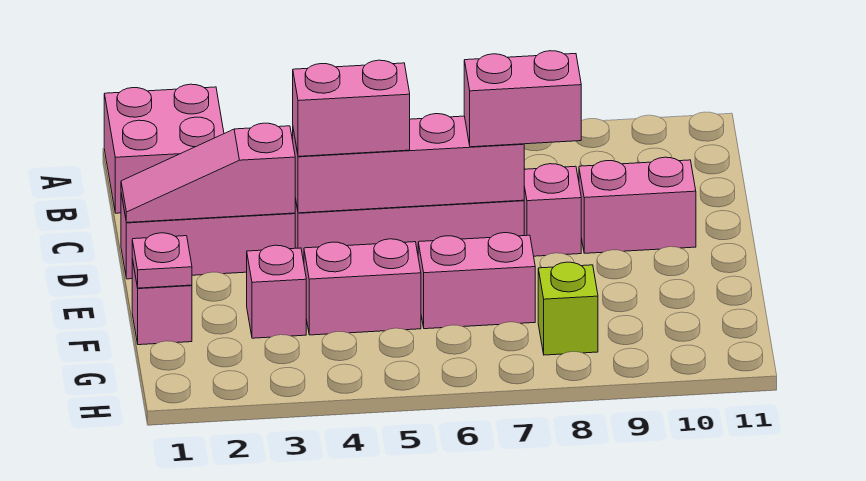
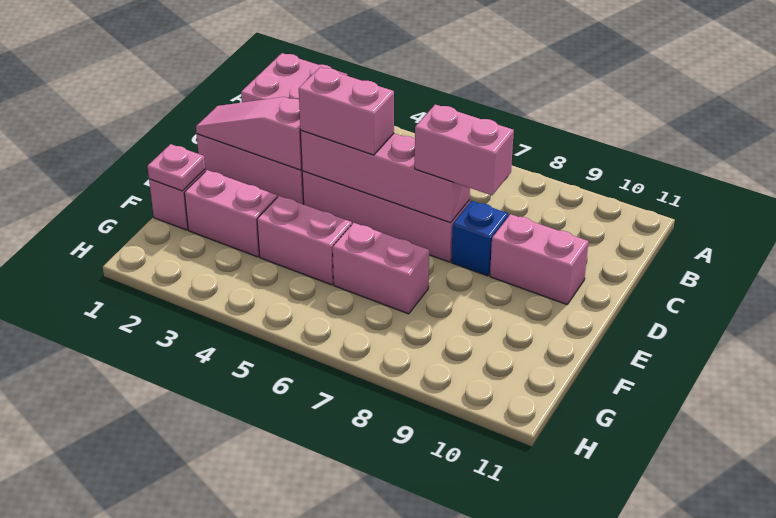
pink 1x1 brick [524,164,581,256] -> blue 1x1 brick [451,201,508,276]
pink 1x1 brick [247,245,306,338] -> pink 1x2 brick [184,170,277,257]
lime 1x1 brick [538,262,598,355] -> none

